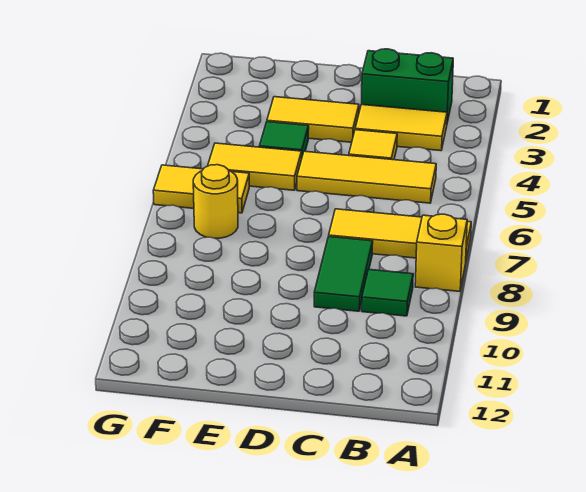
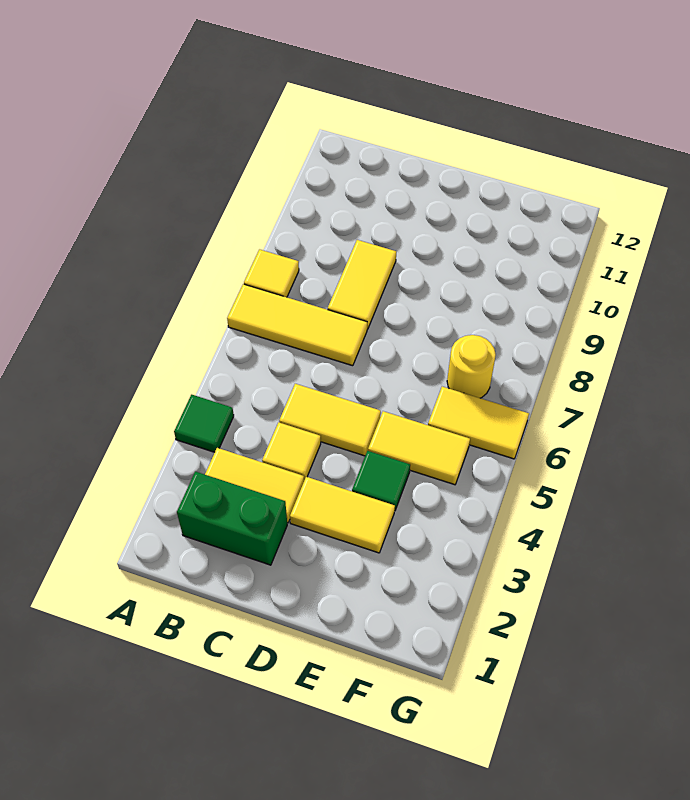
yellow 1x1 brick [415,214,467,291] -> yellow 1x1 tile [244,249,299,297]
yellow 1x3 tile [297,151,436,203] -> yellow 1x2 tile [279,384,381,456]
green 1x1 tile [362,270,413,316] -> green 1x1 tile moved to [174,395,234,452]
green 1x2 tile [314,237,373,311] -> yellow 1x2 tile [328,240,396,329]

